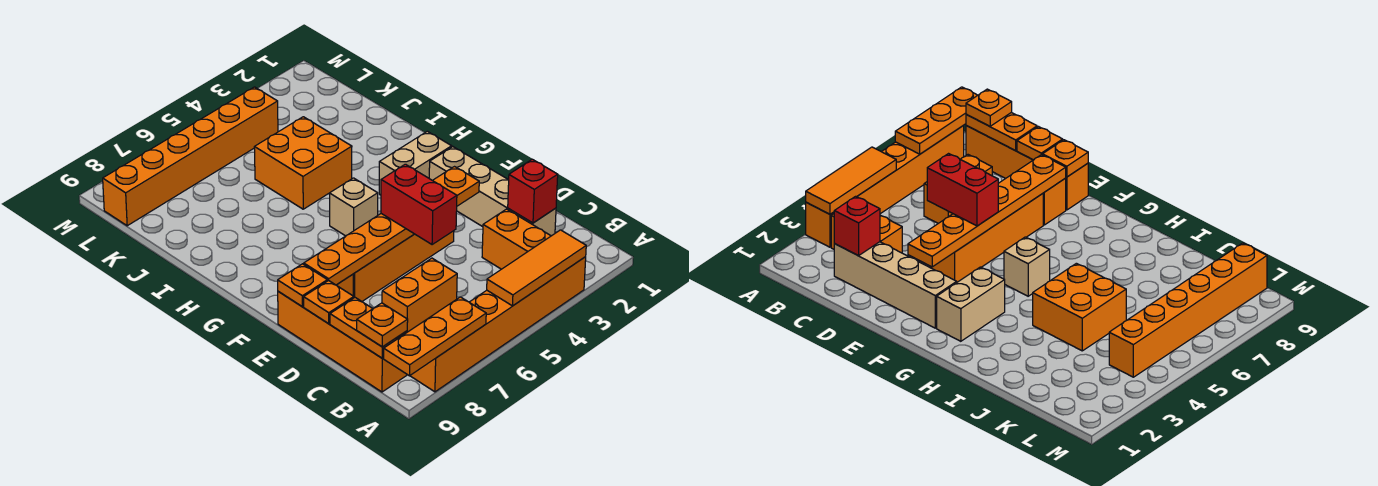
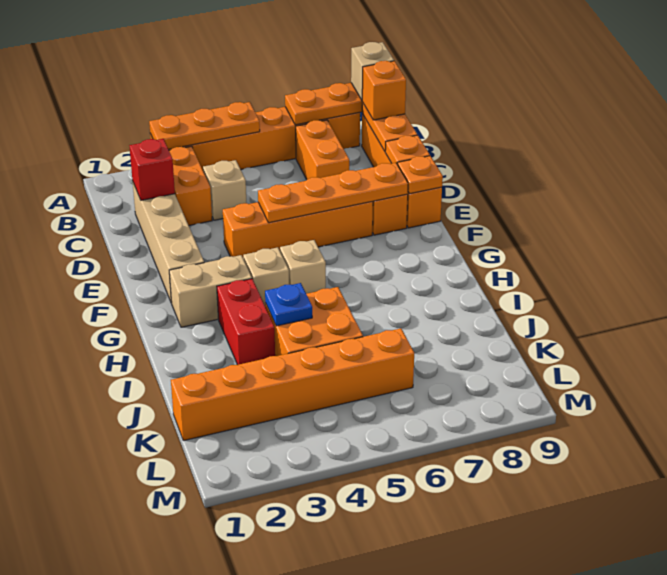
orange 1x3 tile [487,230,586,306] -> orange 1x3 plate [149,102,260,149]
none -> tan 1x1 brick [351,42,394,100]
orange 1x1 plate [357,303,408,347] -> orange 1x1 brick [362,61,406,120]
none -> tan 1x1 brick [203,160,246,220]
orange 1x2 brick [382,258,457,332] -> orange 1x2 brick turned to [296,120,349,179]
red 1x2 brick [381,164,457,245] -> red 1x2 brick moved to [217,279,275,365]
orange 1x6 plate [304,167,479,285] -> orange 1x4 plate [258,163,408,223]
none -> tan 1x1 brick [243,247,289,305]
none -> blue 1x1 plate [265,283,312,326]
orange 1x6 brick [103,87,278,226] -> orange 1x6 brick moved to [171,328,414,441]

